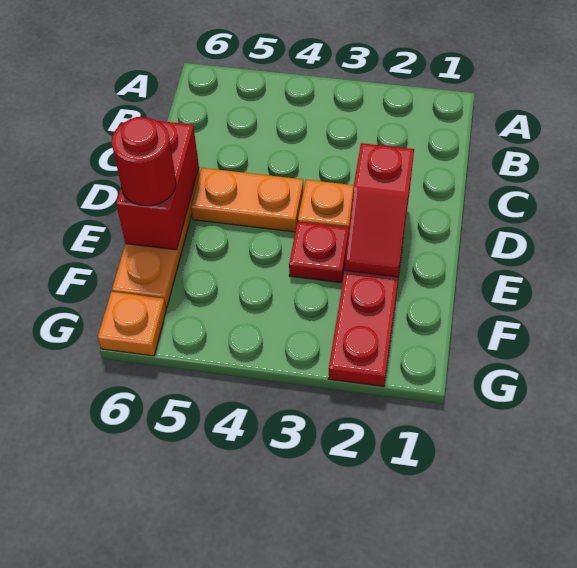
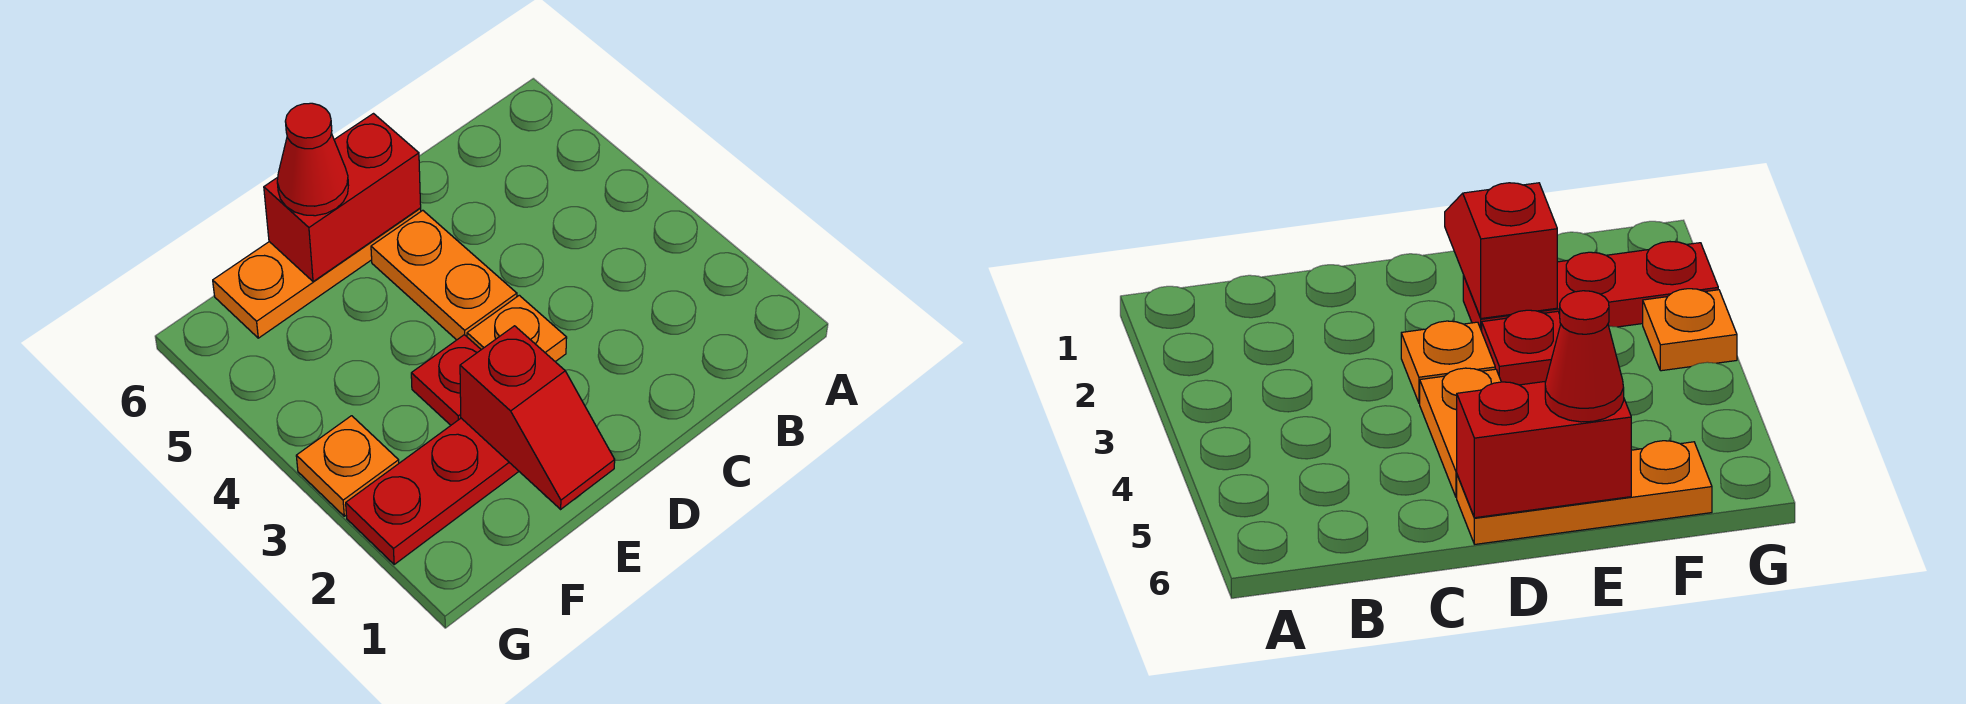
red 1x2 slope [345,143,414,277] -> red 1x2 slope turned to [460,326,615,509]
red 1x1 round brick [112,117,176,206] -> red 1x1 cone [277,103,348,216]
orange 1x1 plate [98,292,166,356] -> orange 1x1 plate moved to [296,416,399,516]

